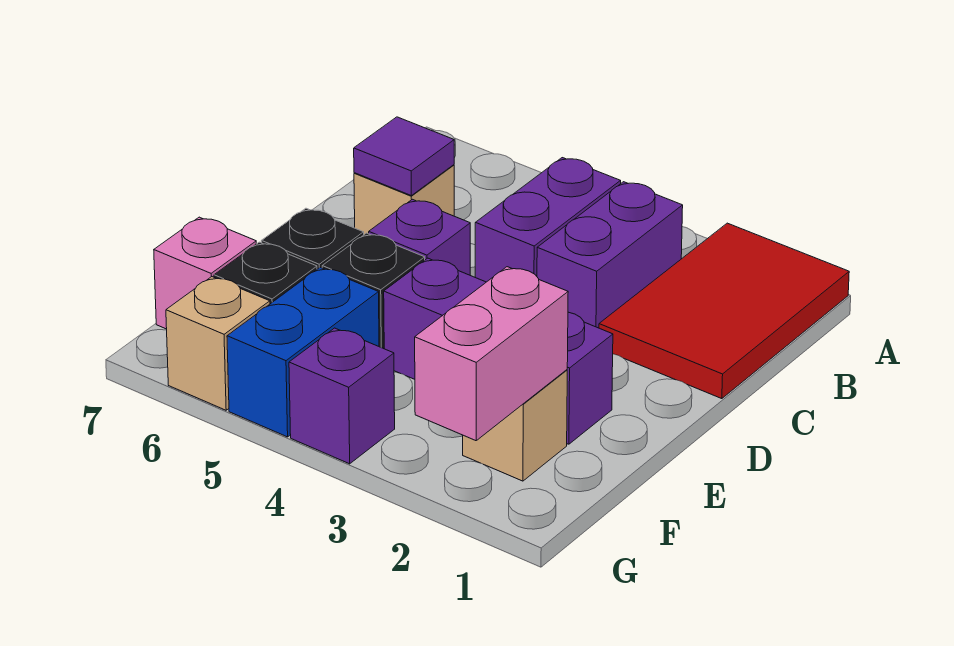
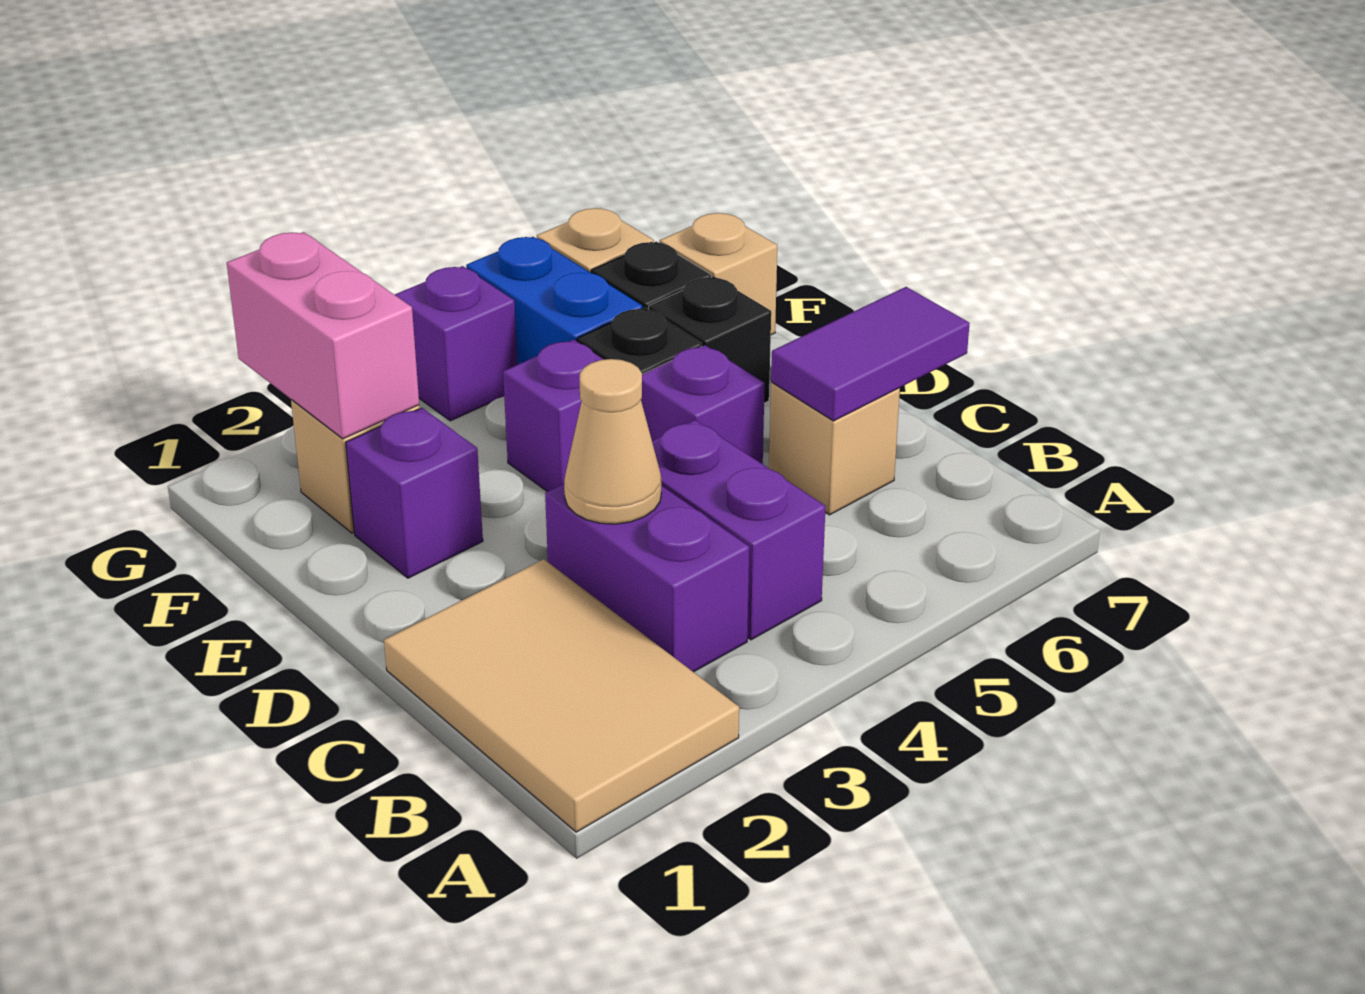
red 2x3 tile [599,223,849,399] -> tan 2x3 tile [384,559,739,832]
none -> tan 1x1 cone [564,359,661,524]
purple 1x1 tile [354,117,454,195] -> purple 1x2 tile [771,287,970,421]
pink 1x1 brick [154,217,256,329] -> tan 1x1 brick [660,213,777,335]

